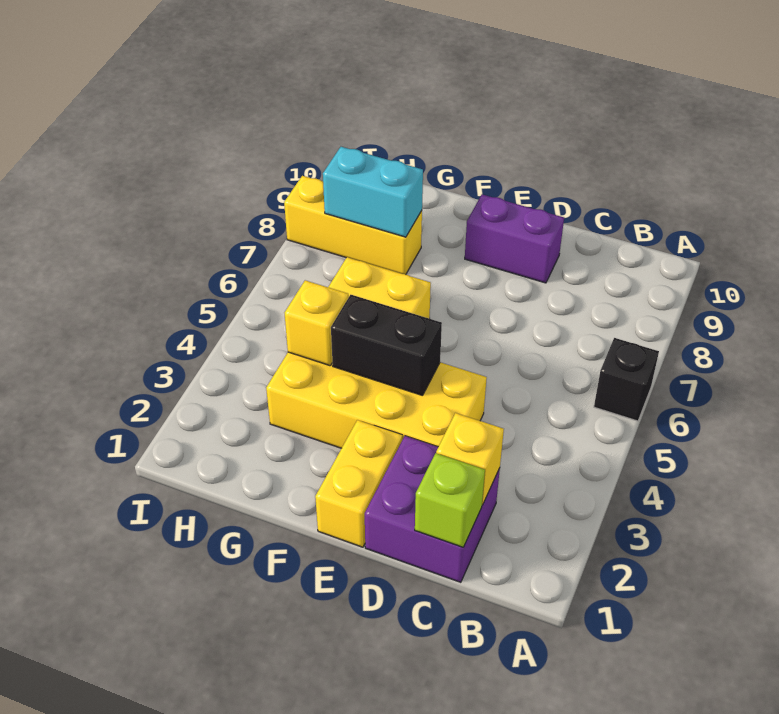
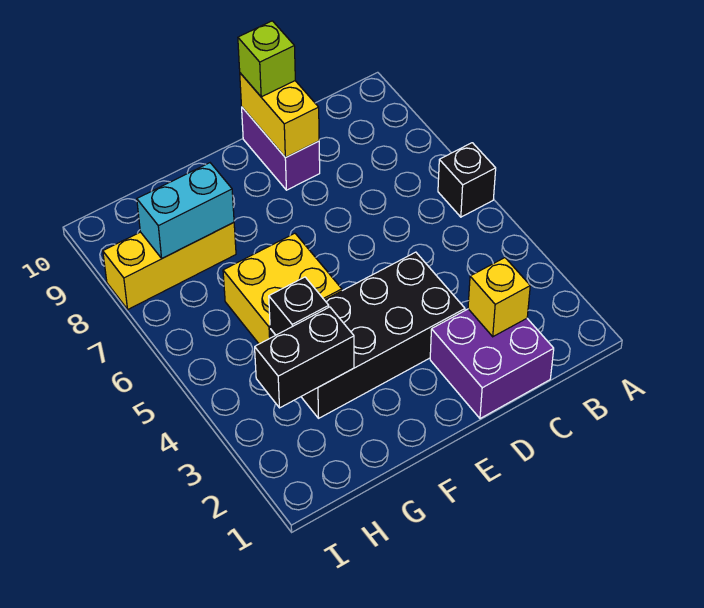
lime 1x1 brick [415,453,485,547] -> lime 1x1 brick moved to [238,21,295,97]
yellow 2x4 brick [266,352,487,448] -> black 2x4 brick [270,252,465,418]
purple 1x2 brick [465,194,564,283] -> purple 1x2 brick turned to [242,107,320,190]
yellow 1x2 brick [315,420,402,547] -> yellow 1x2 brick moved to [240,73,319,158]
black 1x2 brick [331,295,442,396] -> black 1x2 brick moved to [255,307,354,408]
yellow 1x1 brick [285,280,348,366] -> black 1x1 brick [269,277,329,335]

